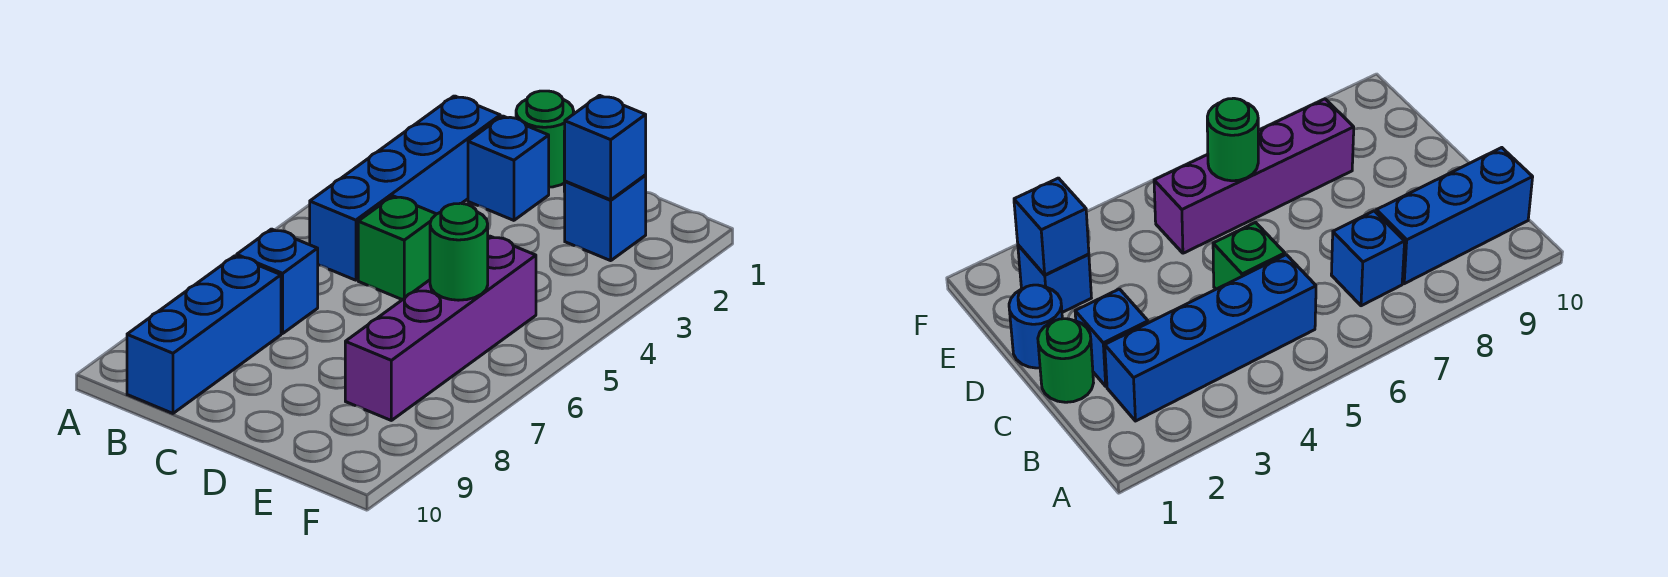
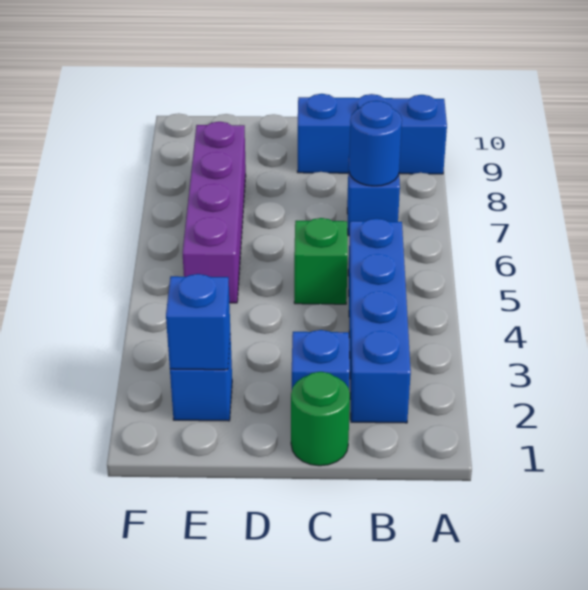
blue 1x3 brick [127,256,281,413] -> blue 1x3 brick turned to [297,94,447,174]
blue 1x1 round brick [1009,285,1062,368] -> blue 1x1 round brick moved to [349,101,402,186]
green 1x1 round brick [430,203,488,300] -> none

